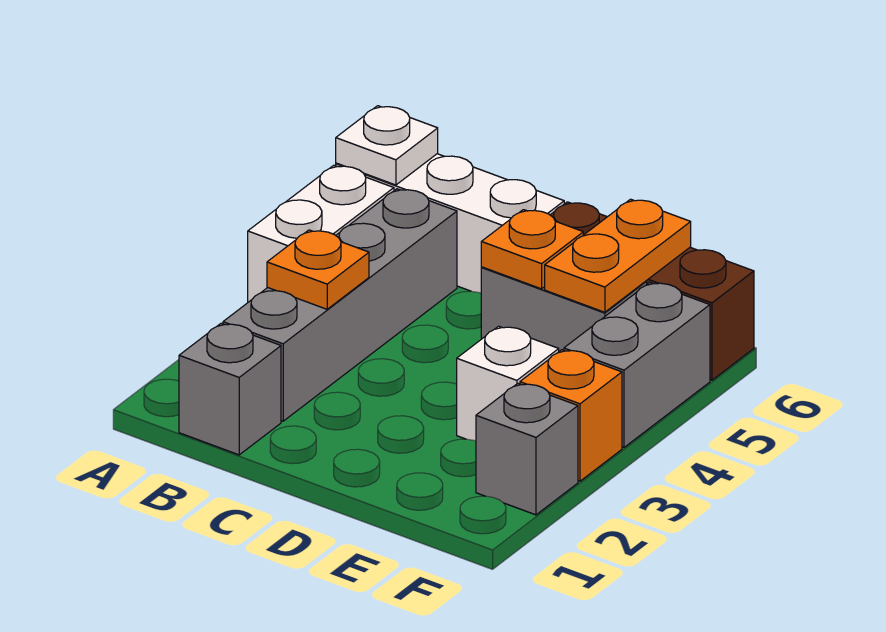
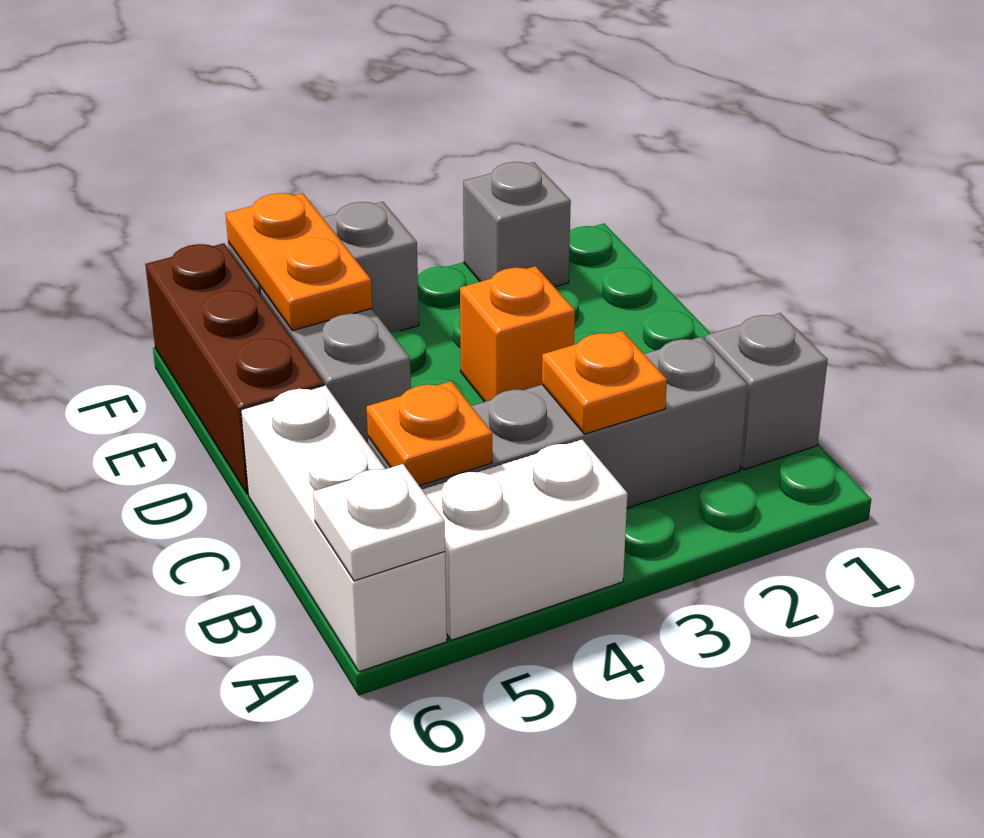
orange 1x1 plate [481,210,583,289] -> orange 1x1 plate moved to [367,381,492,486]
white 1x1 brick [457,326,559,441] -> none
orange 1x2 plate [545,199,691,312] -> orange 1x2 plate turned to [226,193,372,331]
orange 1x1 brick [520,350,622,481] -> orange 1x1 brick moved to [460,266,575,402]

